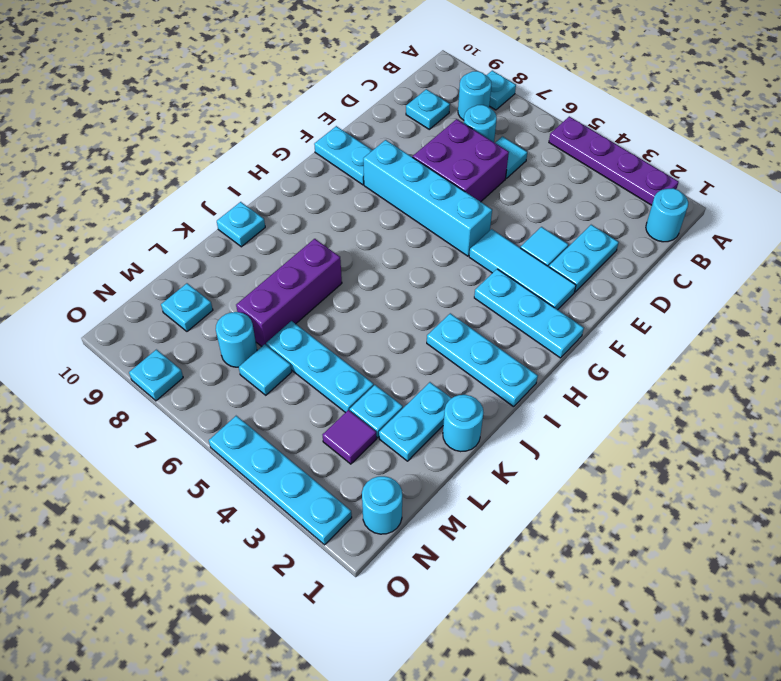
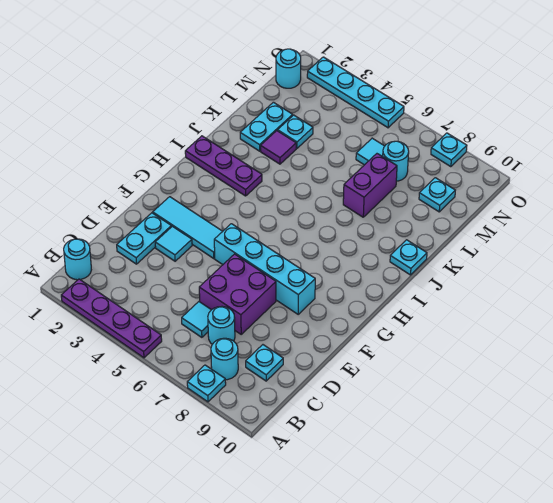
cyan 1x2 plate [314,126,373,185] -> none
cyan 1x3 plate [474,269,584,358] -> none
cyan 1x3 plate [427,313,538,407] -> purple 1x3 plate [185,136,262,196]
purple 1x3 brick [236,239,342,346] -> purple 1x2 brick [343,154,397,217]
cyan 1x1 round brick [443,395,483,452] -> none
cyan 1x3 plate [266,321,374,413] -> none
purple 1x1 tile [323,410,377,464] -> purple 1x1 tile moved to [261,131,296,164]

